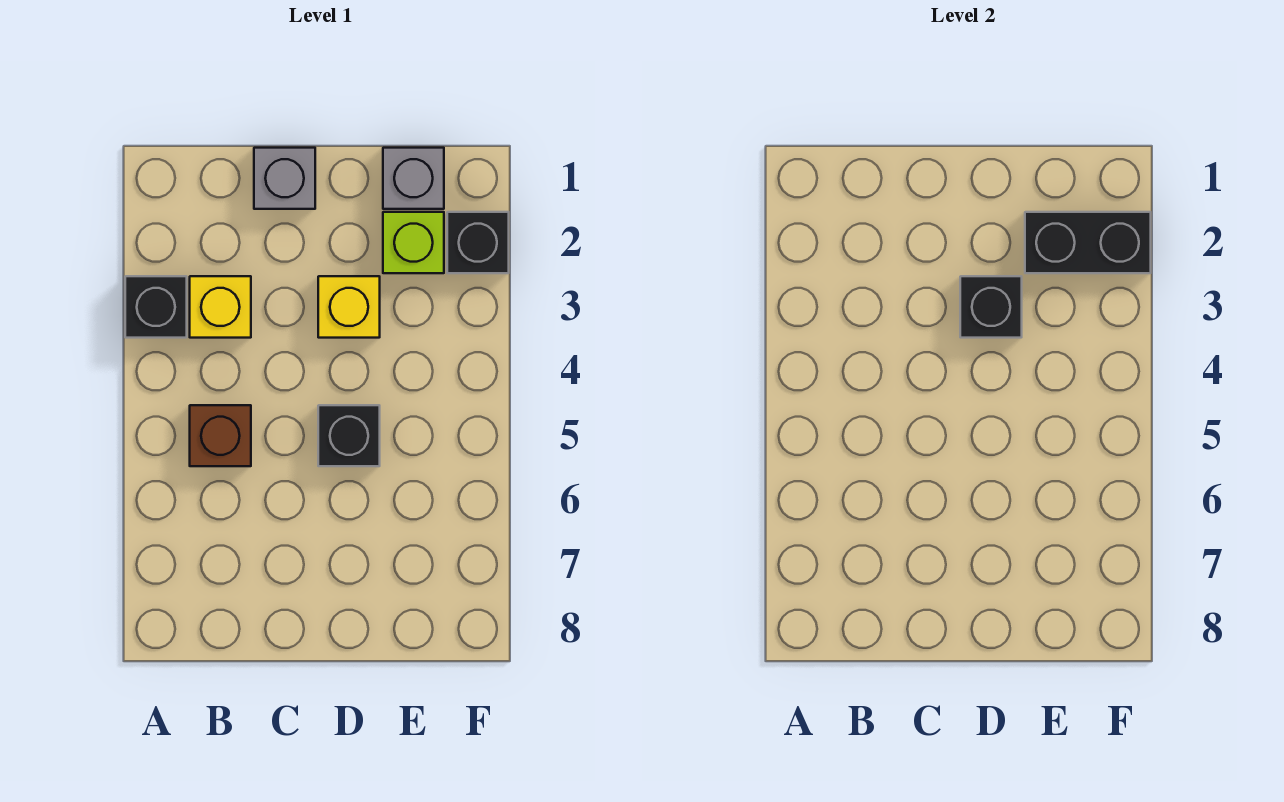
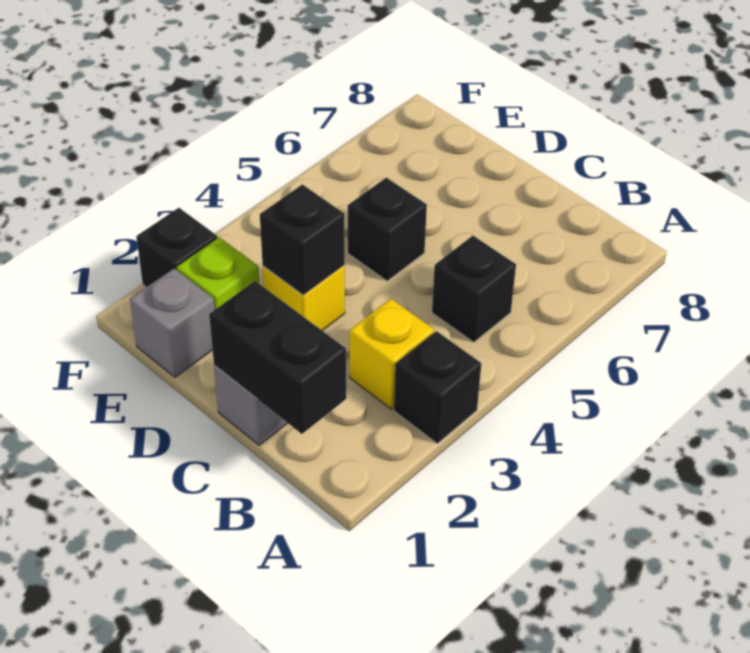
brown 1x1 brick [190,405,251,466] -> black 1x1 brick [432,236,516,342]
black 1x2 brick [1025,212,1151,273] -> black 1x2 brick moved to [209,281,346,434]

